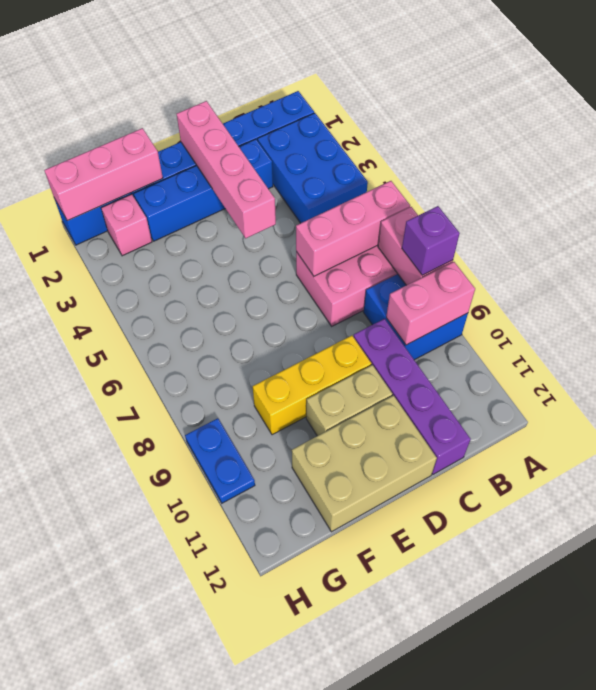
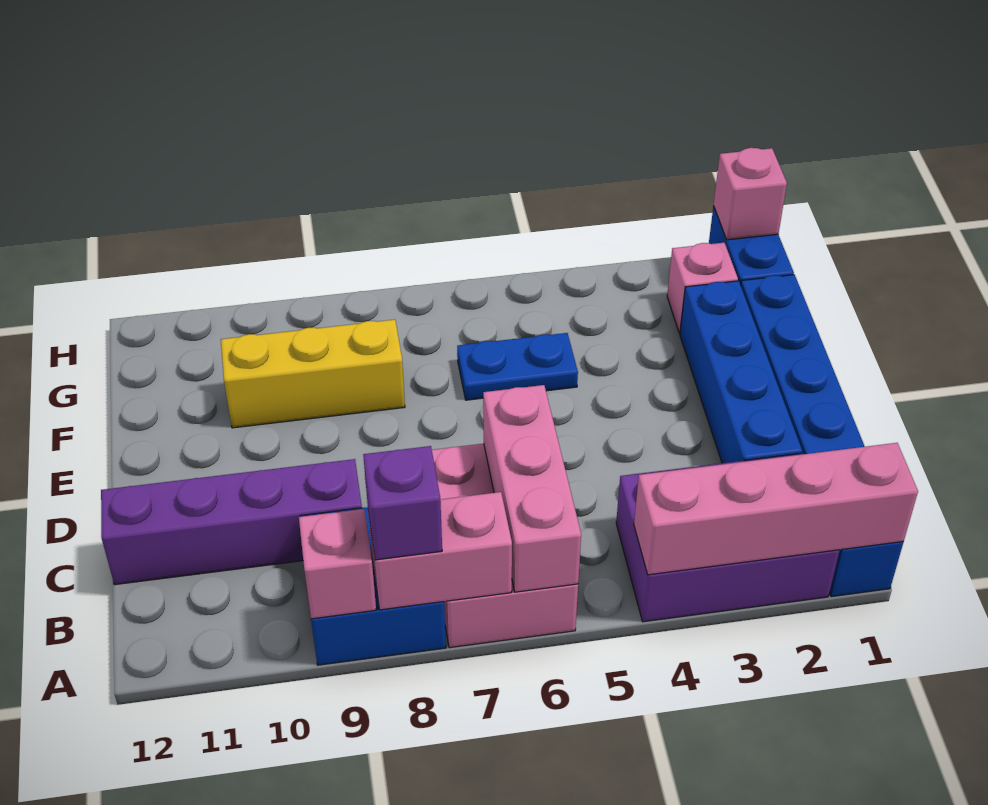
blue 2x3 brick [258,113,368,223] -> purple 2x3 brick [616,453,840,622]
pink 1x2 brick [386,262,475,345] -> pink 1x1 brick [299,509,376,619]
pink 1x4 brick [177,101,276,238] -> pink 1x4 brick moved to [634,443,918,575]
yellow 1x3 brick [253,336,371,435] -> yellow 1x3 brick turned to [221,320,405,428]
tan 1x2 brick [306,365,392,436] -> none
tan 2x3 brick [292,396,437,532] -> none
pink 1x3 brick [44,128,163,221] -> pink 1x1 brick [714,148,787,240]
blue 1x2 plate [185,418,255,503] -> blue 1x2 plate moved to [457,333,578,400]

